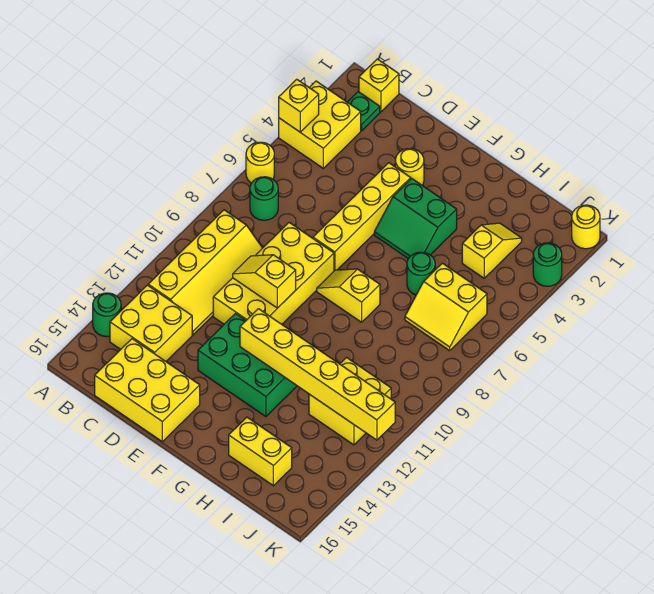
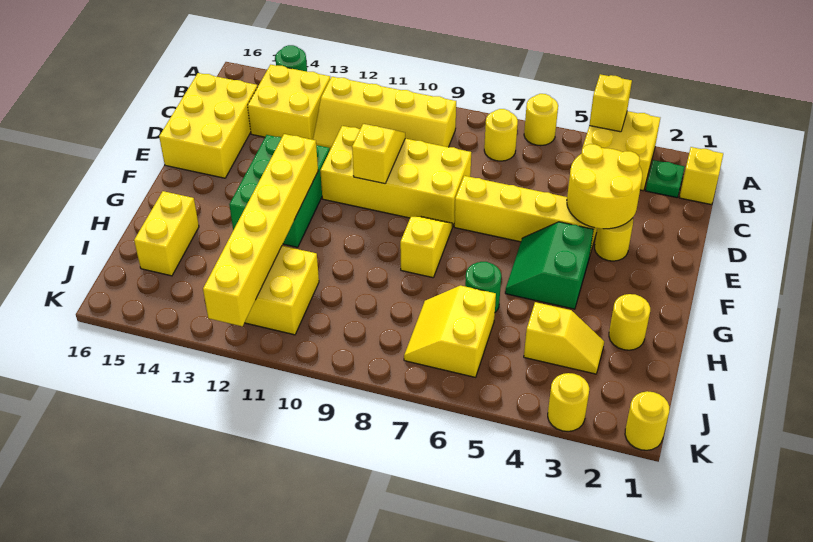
green 1x1 round brick [250,177,278,220] -> yellow 1x1 round brick [484,109,518,161]
none -> yellow 2x2 round brick [567,144,642,229]
none -> yellow 1x1 round brick [609,294,650,350]
green 1x1 round brick [533,243,562,286] -> yellow 1x1 round brick [548,373,589,431]

